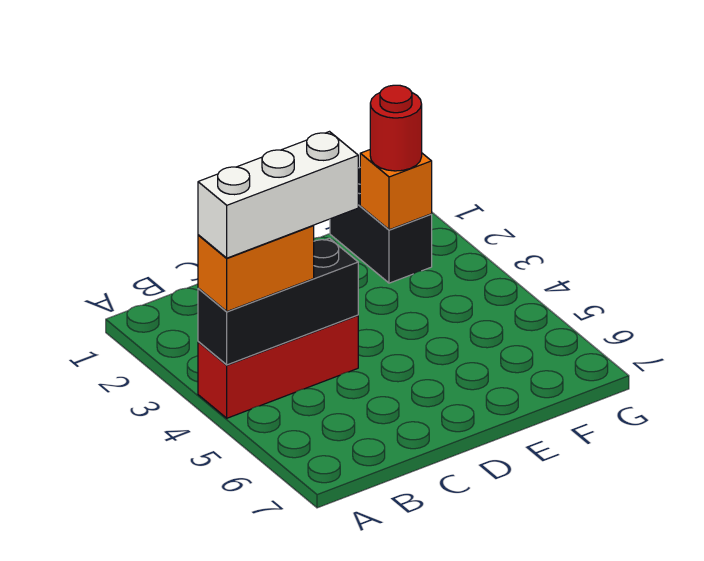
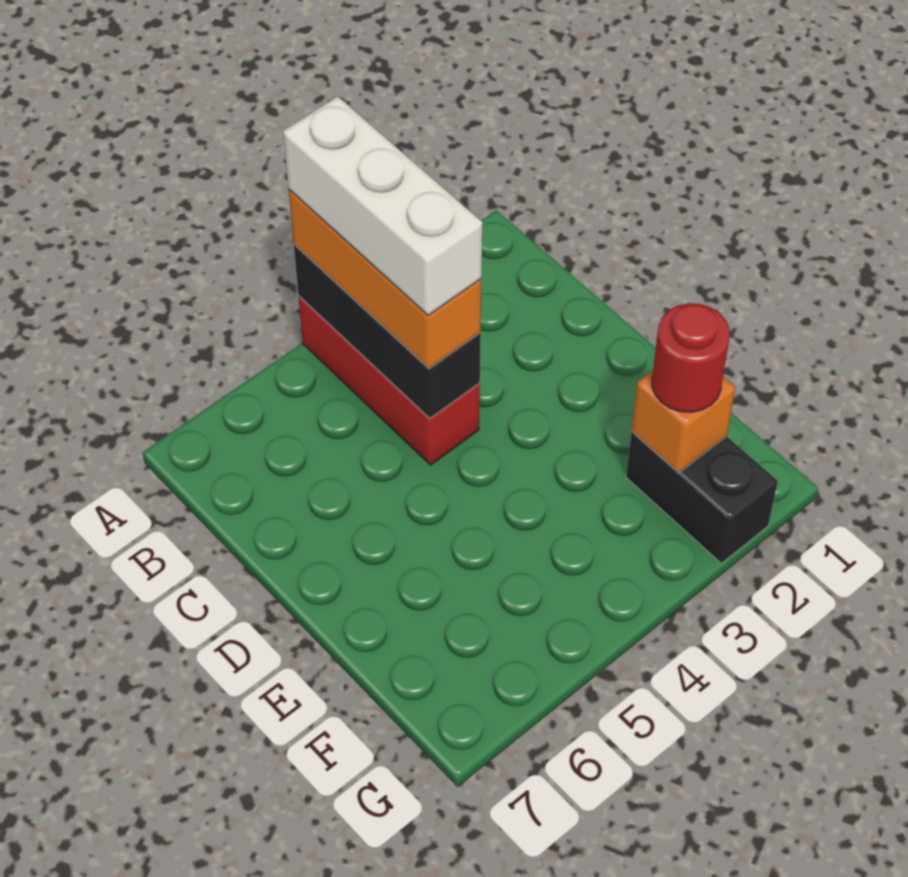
orange 1x2 brick [198,225,314,311] -> orange 1x3 brick [289,190,481,368]
black 1x2 brick [330,168,432,283] -> black 1x2 brick turned to [626,432,778,563]

